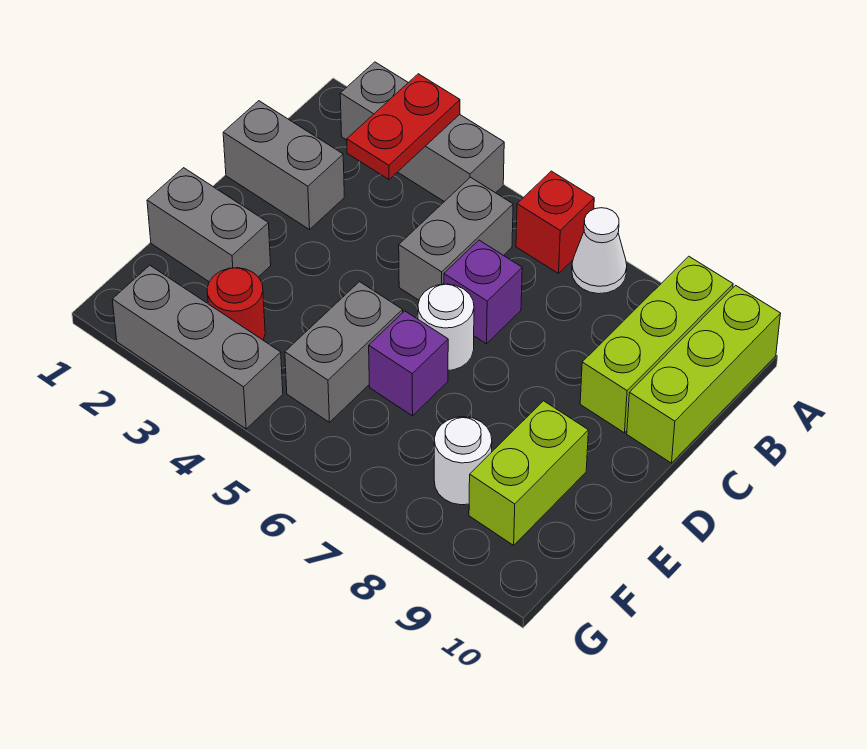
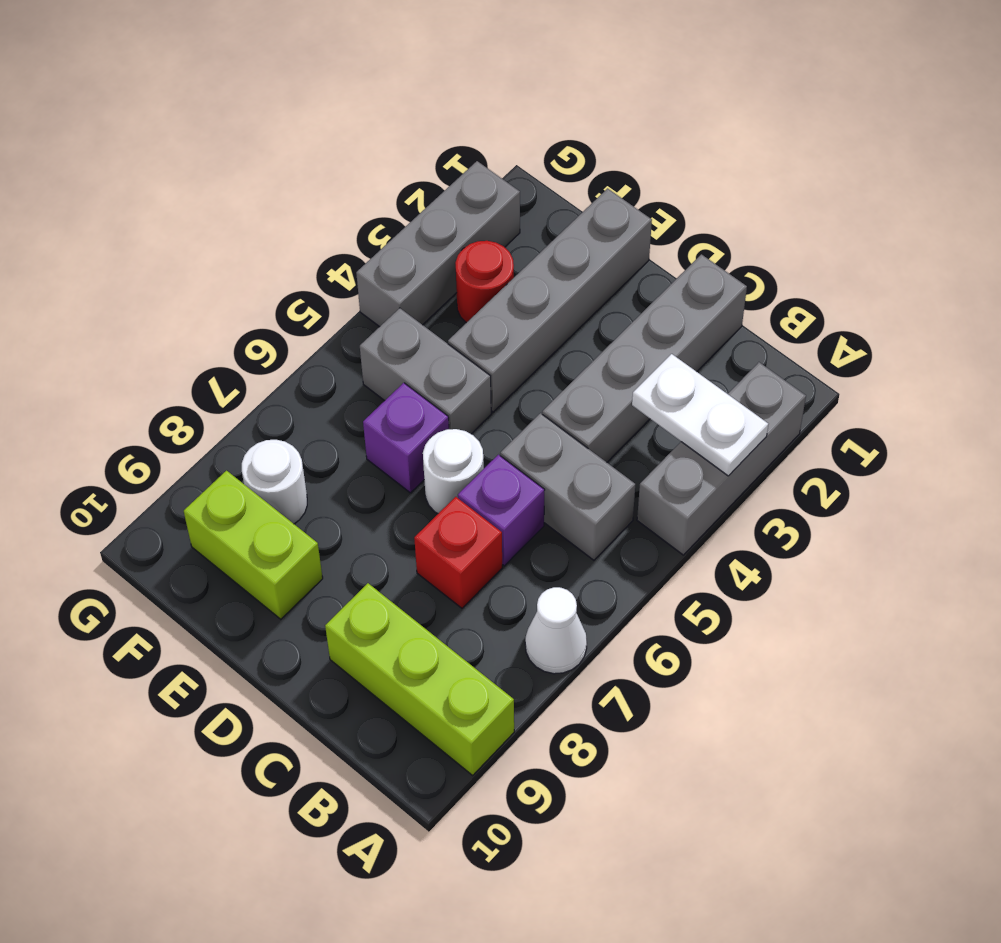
red 1x2 plate [347,74,460,179] -> white 1x2 plate [632,354,768,476]
red 1x1 brick [516,171,594,274] -> red 1x1 brick moved to [414,497,502,608]
lime 1x3 brick [627,285,781,463] -> none
grey 1x2 brick [223,101,344,230] -> grey 1x4 brick [542,254,747,462]
grey 1x2 brick [147,168,271,281] -> grey 1x4 brick [448,188,652,412]

